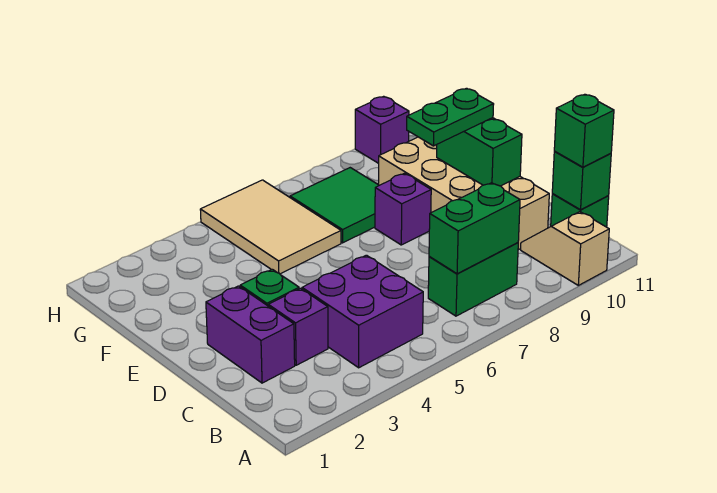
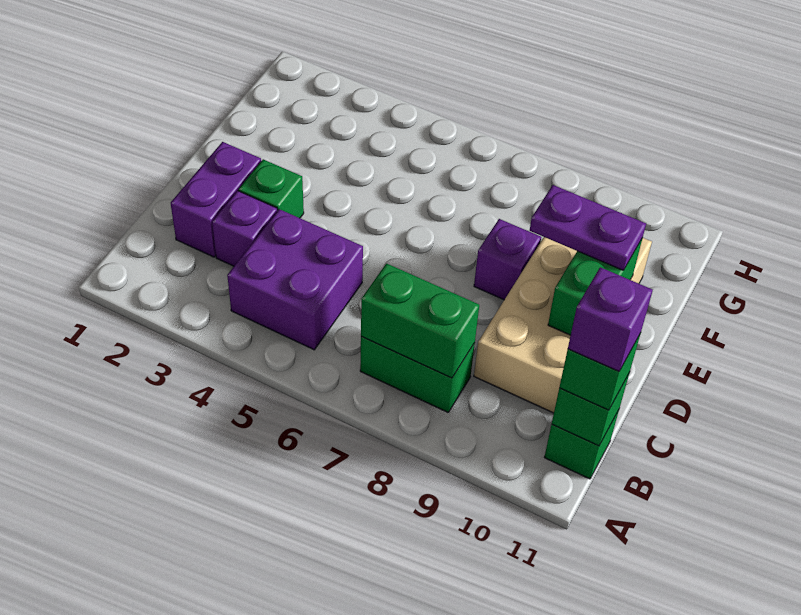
tan 1x2 slope [521,212,609,285] -> none
green 1x2 plate [407,88,494,146] -> purple 1x2 plate [530,185,646,270]
tan 2x3 tile [200,180,341,274] -> none
green 2x2 tile [290,168,379,243] -> none
purple 1x1 brick [355,96,409,163] -> purple 1x1 brick moved to [568,267,653,372]

